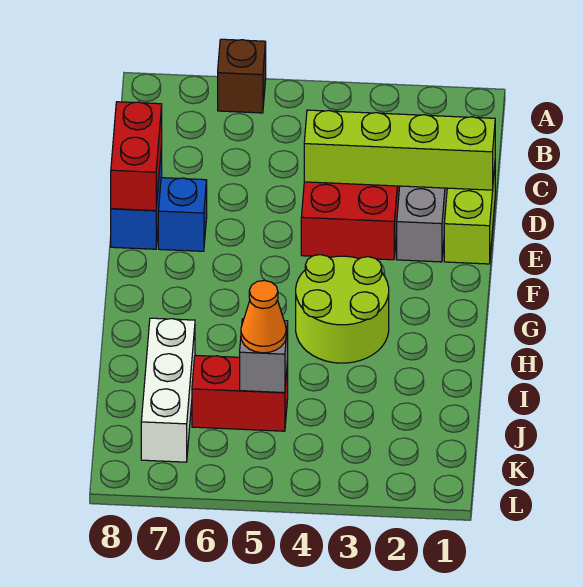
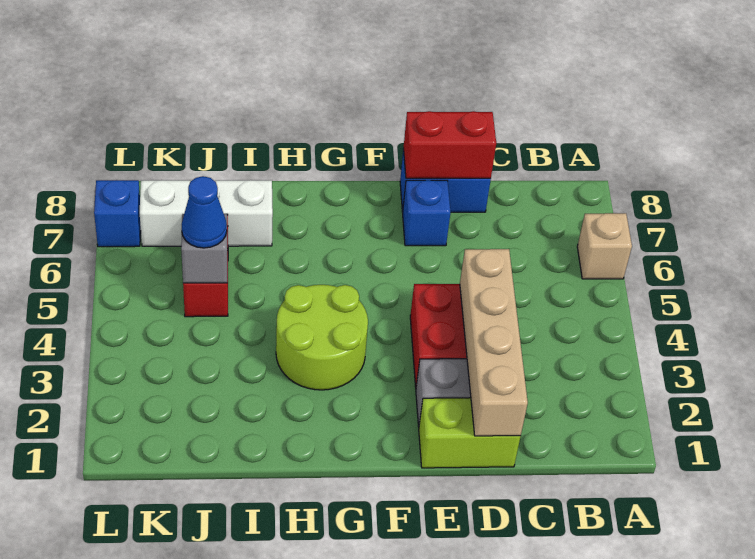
brown 1x1 brick [218,39,266,113] -> tan 1x1 brick [577,213,632,279]
lime 1x4 brick [304,110,495,190] -> tan 1x4 brick [460,249,528,436]
orange 1x1 cone [241,280,286,353] -> blue 1x1 cone [182,176,227,248]
none -> blue 1x1 brick [94,180,141,247]

